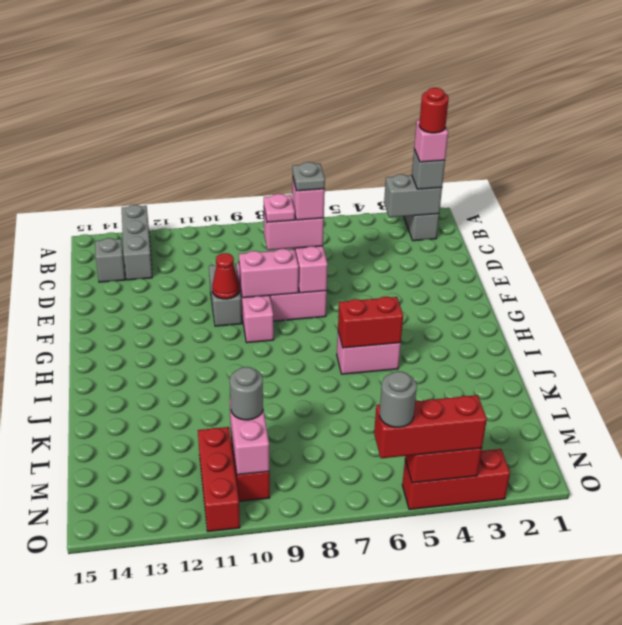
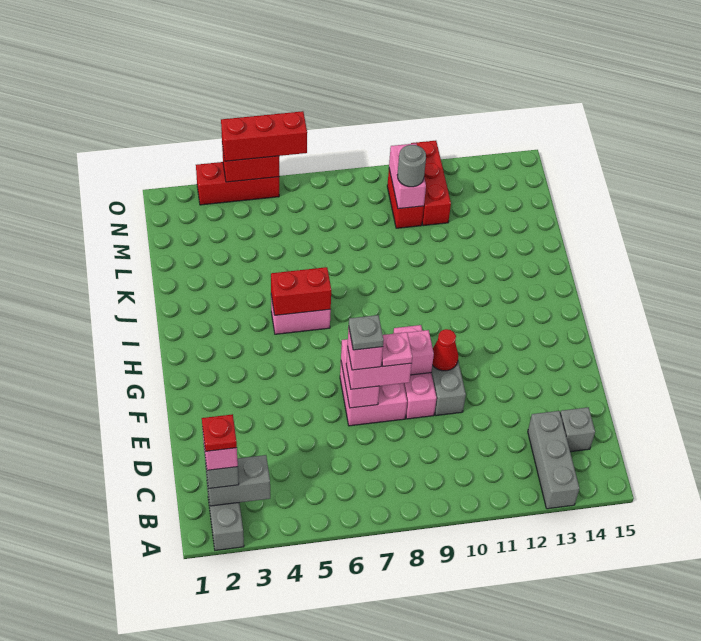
red 1x1 round brick [419,88,449,133] -> red 1x1 plate [202,414,237,451]
grey 1x1 round brick [380,371,417,427] -> none

